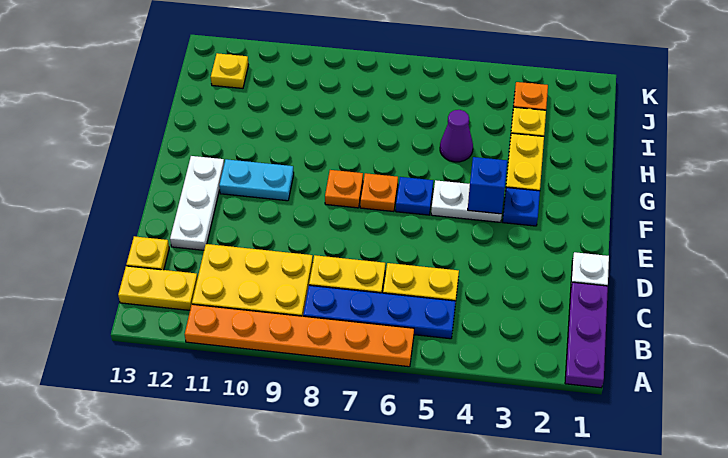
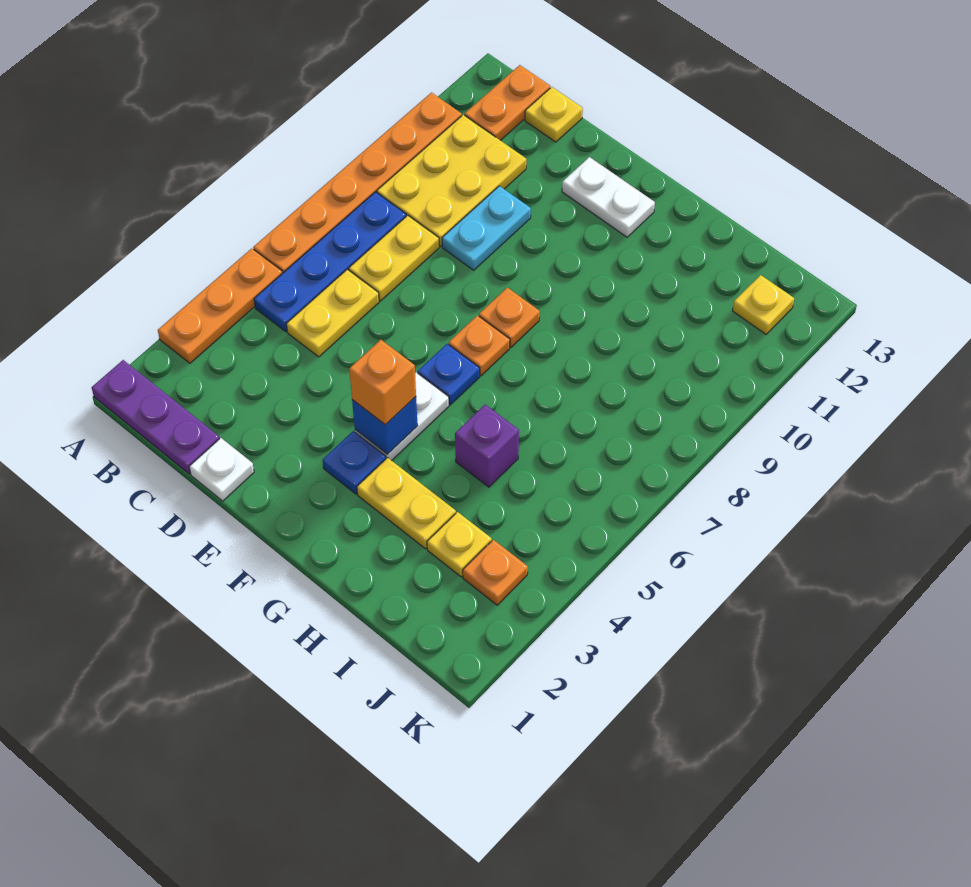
none -> orange 1x3 plate [158,248,283,363]
yellow 1x2 plate [118,266,198,310] -> orange 1x2 plate [465,65,550,140]
white 1x3 plate [170,156,224,250] -> white 1x2 plate [562,157,655,237]
none -> orange 1x1 brick [349,340,416,425]
cyan 1x2 plate [219,159,294,201] -> cyan 1x2 plate moved to [442,186,531,270]
purple 1x1 cone [440,110,473,162] -> purple 1x1 brick [455,405,519,487]

